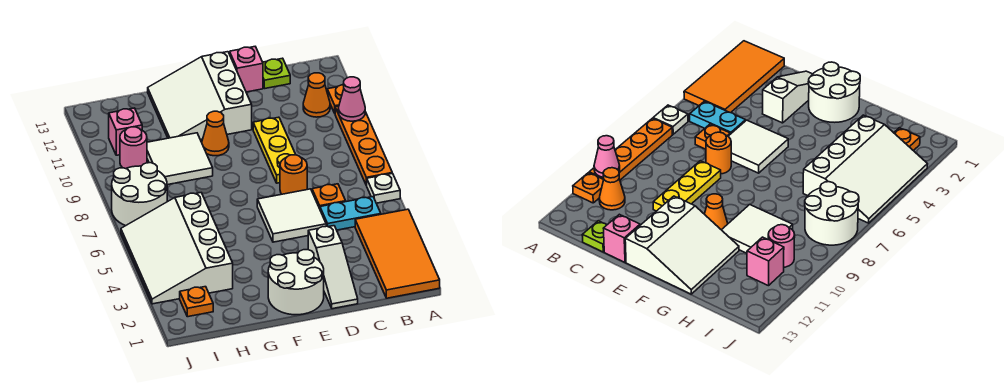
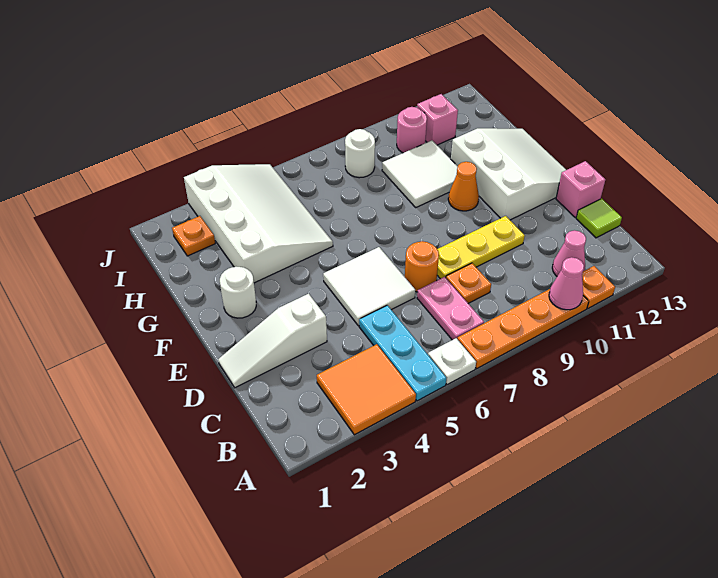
orange 2x4 tile [355,209,440,298] -> orange 2x2 tile [317,344,416,435]
cyan 1x2 plate [320,197,381,230] -> cyan 1x3 plate [359,305,446,401]
none -> pink 1x2 plate [417,277,484,340]
orange 1x1 cone [303,73,330,117] -> pink 1x1 cone [552,230,586,276]
orange 1x1 plate [312,184,346,208] -> orange 1x1 plate moved to [446,263,491,303]
lime 1x1 plate [263,58,290,89] -> lime 1x1 tile [576,199,622,238]
white 2x2 round brick [268,250,324,315] -> white 1x1 round brick [220,267,256,318]
white 3x3 slope [148,52,252,140] -> white 3x3 slope turned to [451,128,566,220]
white 3x4 slope [121,193,233,304] -> white 3x4 slope turned to [184,164,333,283]
white 2x2 round brick [112,163,167,226] -> white 1x1 round brick [345,129,375,178]

